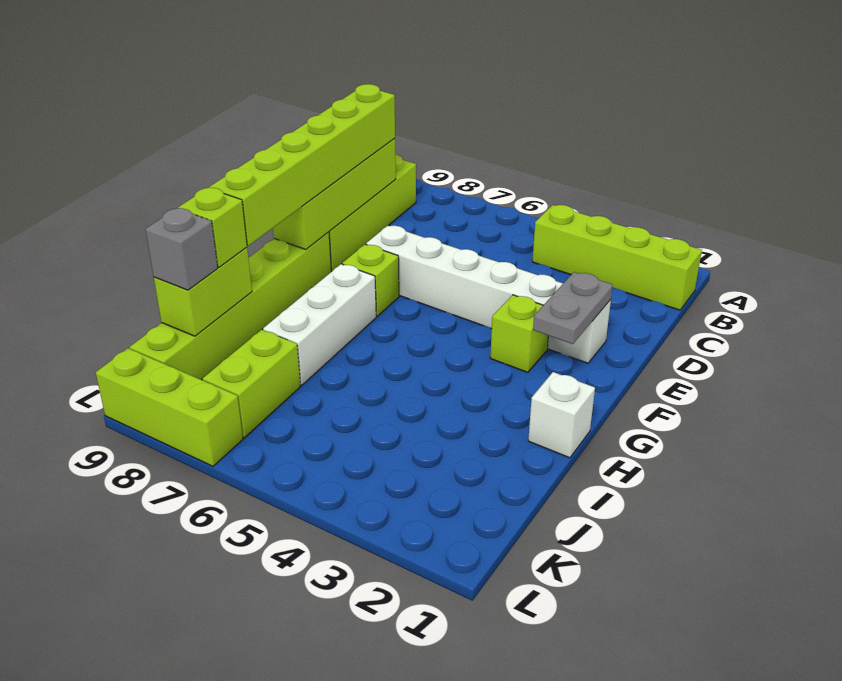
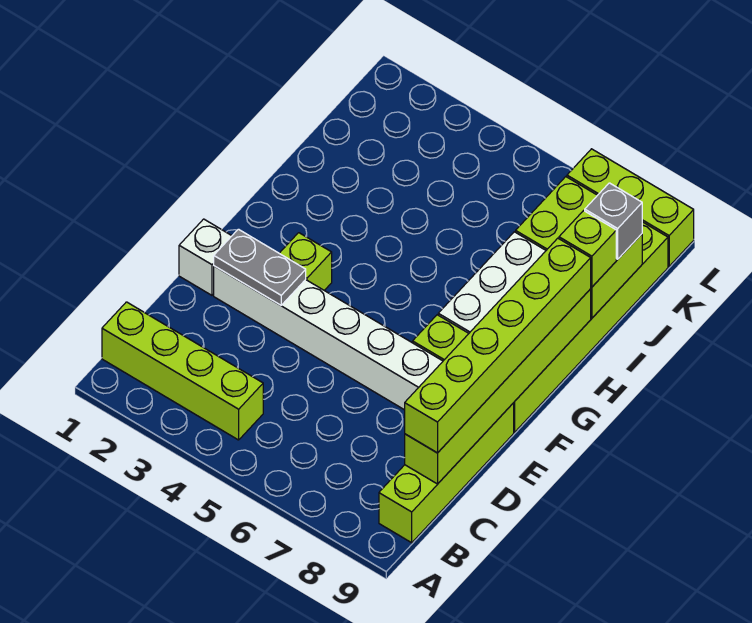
lime 1x4 brick [273,138,396,250] -> lime 1x6 brick [405,289,591,484]
grey 1x2 plate [533,272,613,344] -> grey 1x2 plate turned to [214,229,306,305]
white 1x1 brick [528,372,595,458] -> white 1x1 brick moved to [179,219,232,295]

